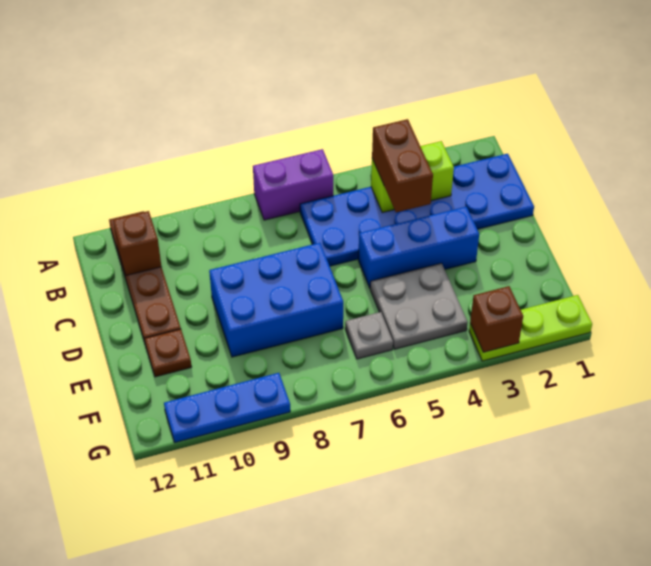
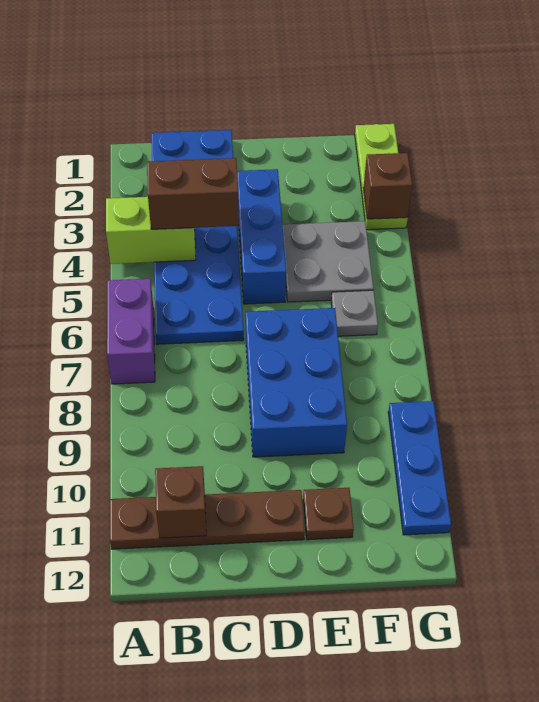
lime 1x2 brick [371,141,454,213] -> lime 1x2 brick turned to [106,197,196,264]

